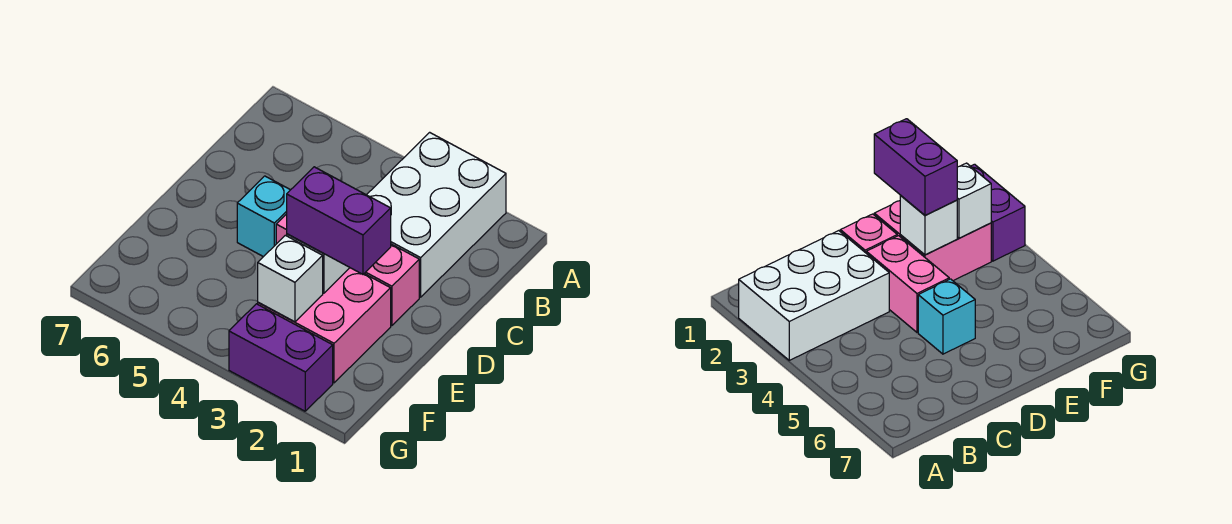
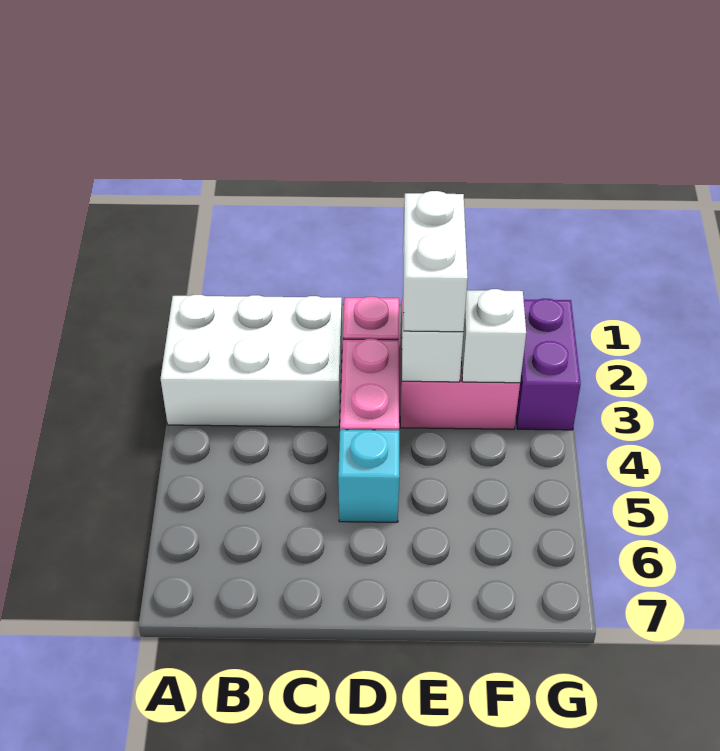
purple 1x2 brick [287,167,391,274] -> white 1x2 brick [403,191,468,332]

